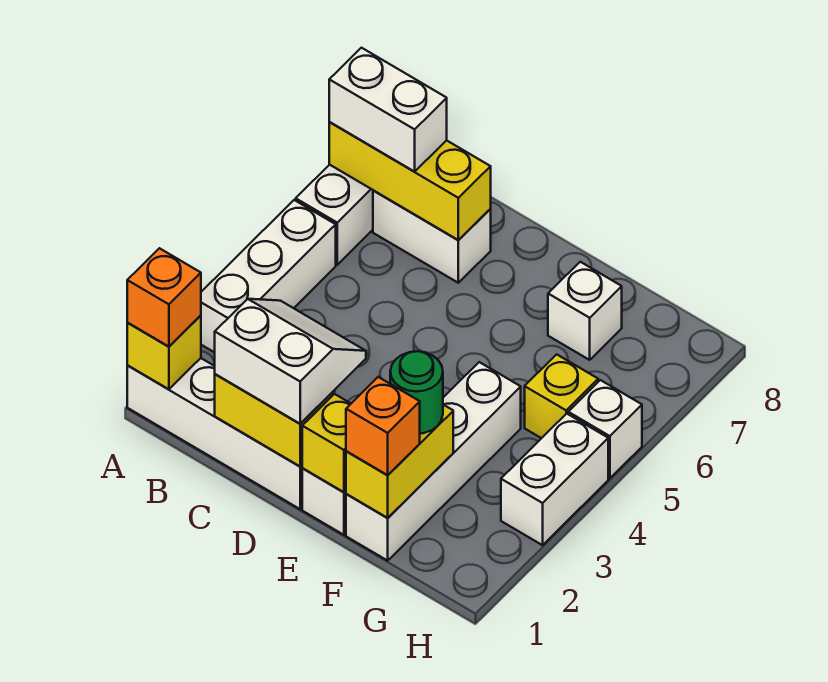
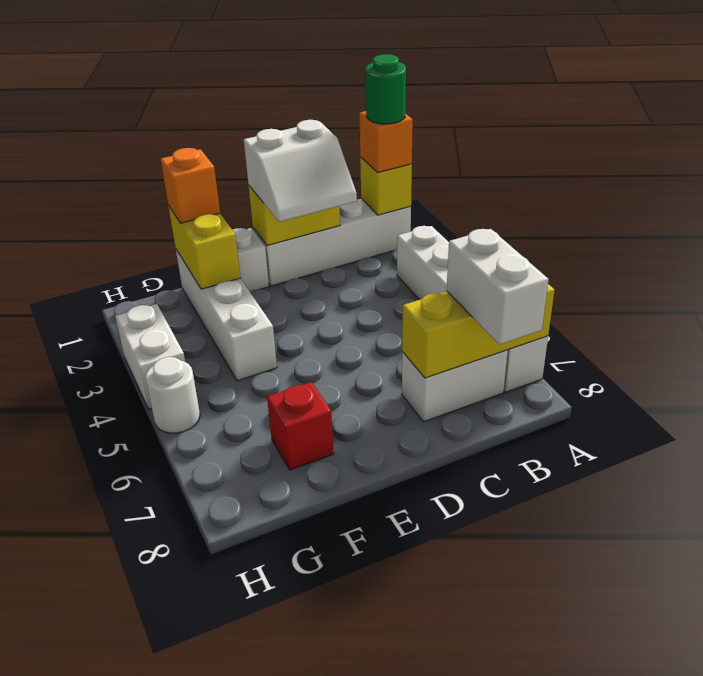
white 1x2 brick [329,48,447,172] -> white 1x2 brick turned to [447,229,549,345]
yellow 1x1 brick [302,394,351,492] -> none
green 1x1 round brick [390,351,443,433] -> green 1x1 round brick moved to [366,54,406,124]
white 1x1 brick [548,262,622,360] -> red 1x1 brick [267,382,334,470]
yellow 1x1 brick [525,354,598,438] -> none
white 1x1 brick [568,380,642,478] -> white 1x1 round brick [145,357,200,433]

